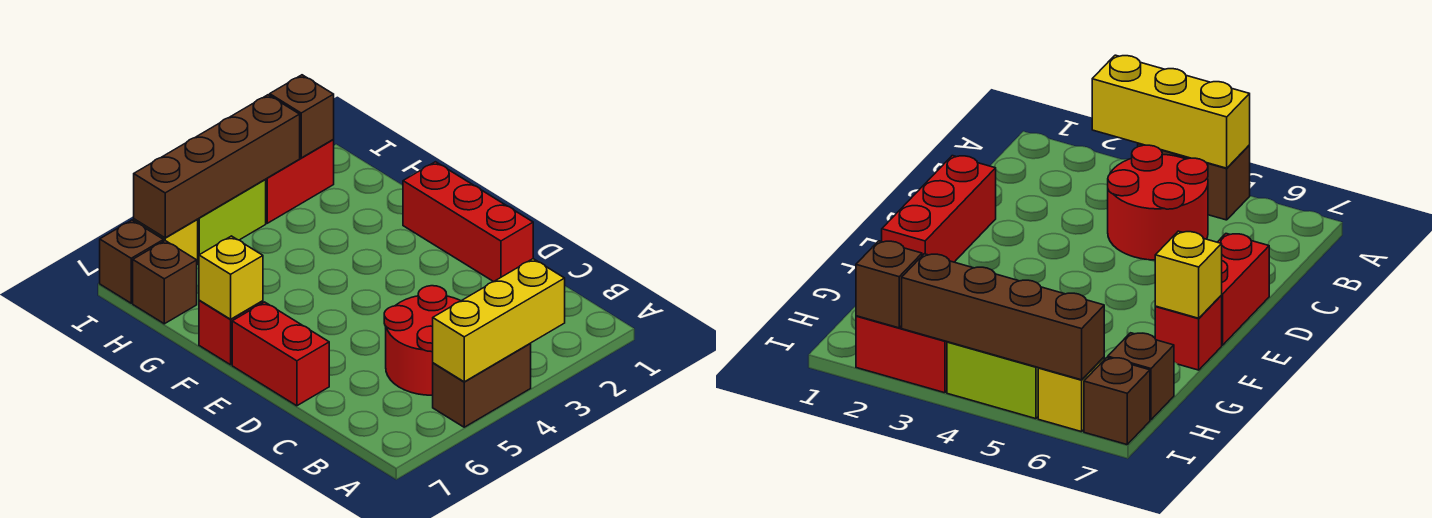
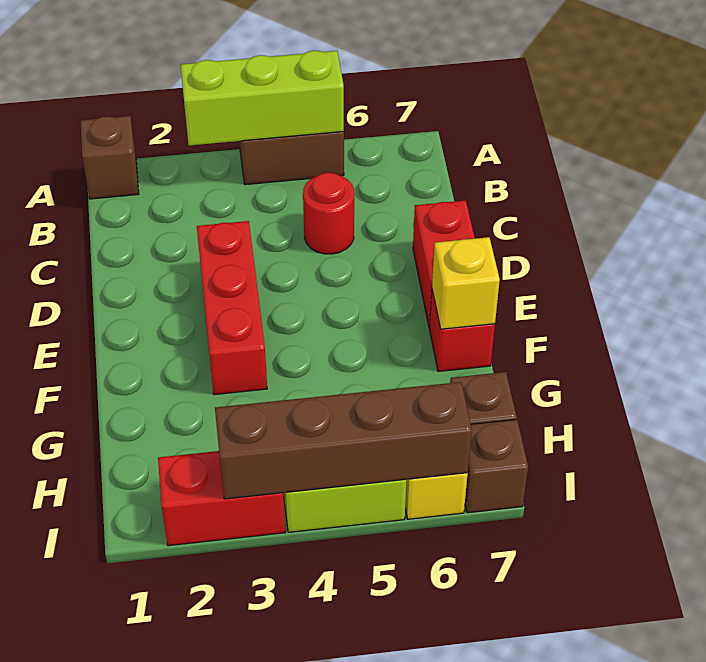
yellow 1x3 brick [433,259,565,382] -> lime 1x3 brick [180,51,344,145]
red 2x2 round brick [384,286,460,395] -> red 1x1 round brick [303,173,354,254]
red 1x3 brick [403,162,533,282] -> red 1x3 brick moved to [197,221,267,395]
brown 1x1 brick [270,75,334,158] -> brown 1x1 brick moved to [80,116,139,199]

